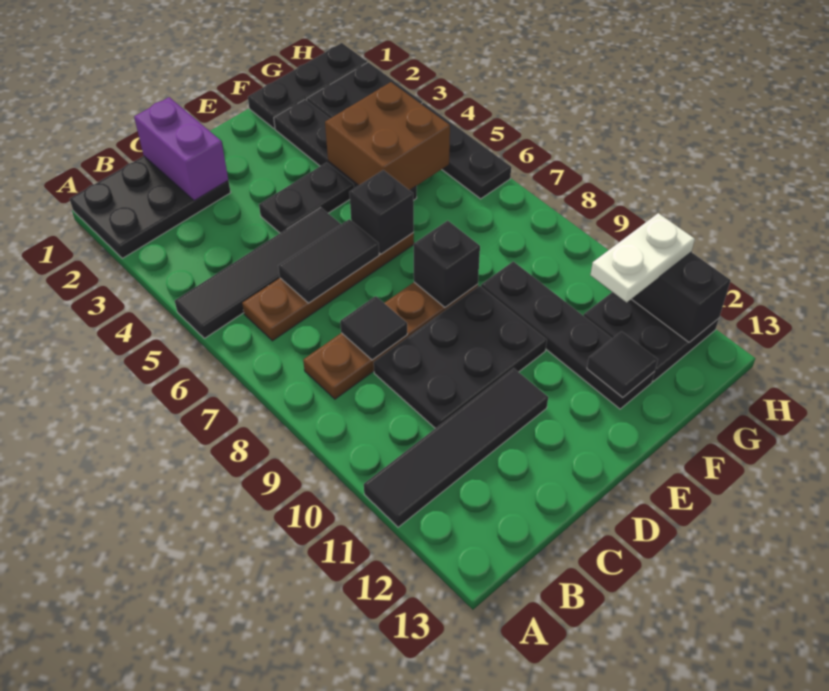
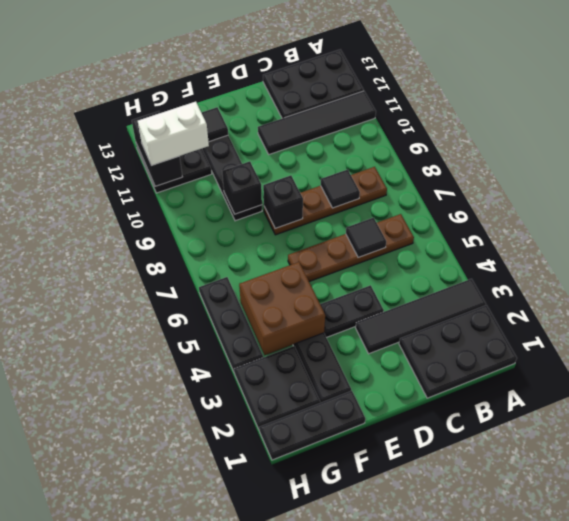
black 1x4 tile [175,207,341,338] -> black 1x4 tile moved to [356,279,486,354]
purple 1x2 brick [134,97,228,201] -> none
black 1x2 tile [278,219,379,303] -> black 1x1 tile [346,218,386,257]
black 2x3 plate [374,286,547,428] -> black 2x3 plate moved to [263,49,364,118]
black 1x1 brick [349,170,414,254] -> black 1x1 brick moved to [222,161,262,214]
white 1x2 plate [591,213,695,302] -> white 1x2 brick [138,102,209,165]

